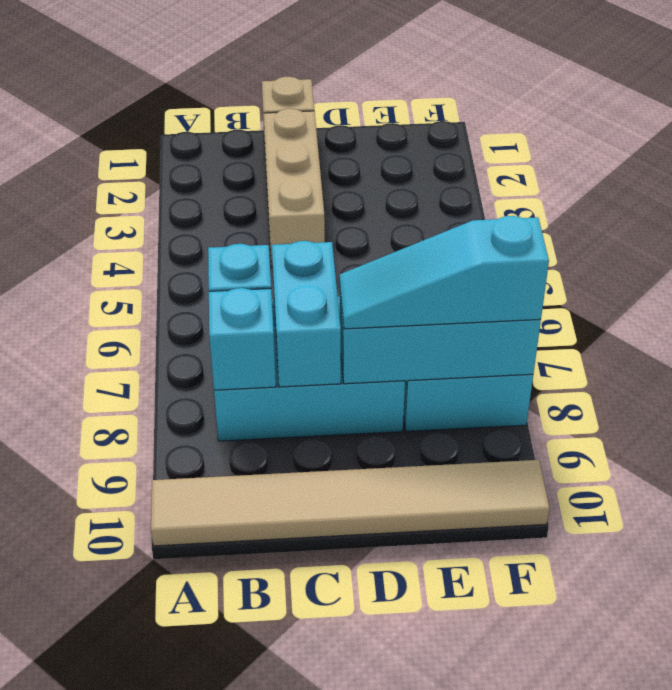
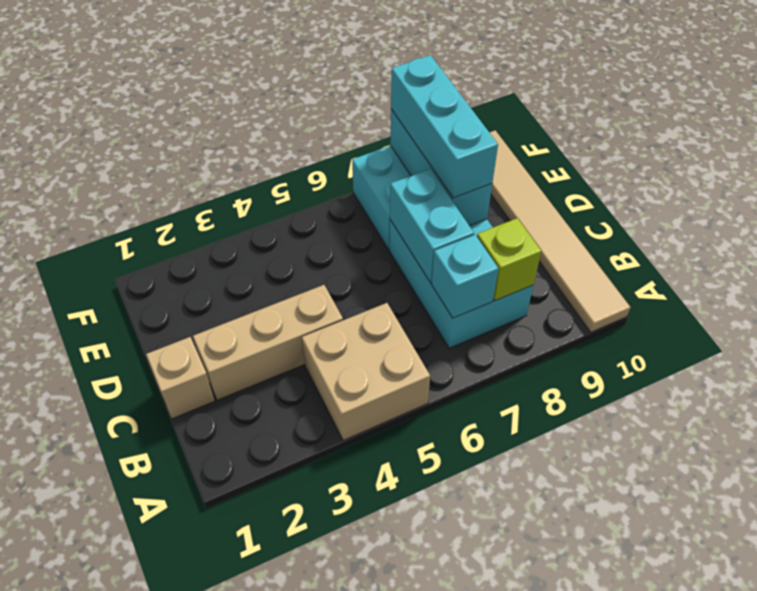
none -> tan 2x2 brick [302,303,430,441]
cyan 1x1 brick [209,288,276,390] -> lime 1x1 brick [477,218,541,301]
cyan 1x2 brick [272,241,341,387] -> cyan 1x2 brick turned to [390,169,474,283]
cyan 1x3 slope [340,216,549,329] -> cyan 1x3 brick [391,55,498,198]

